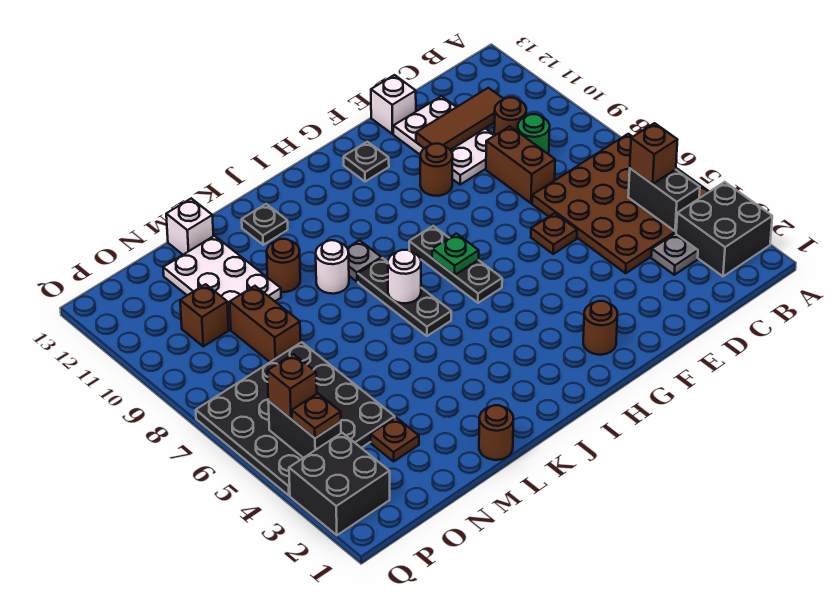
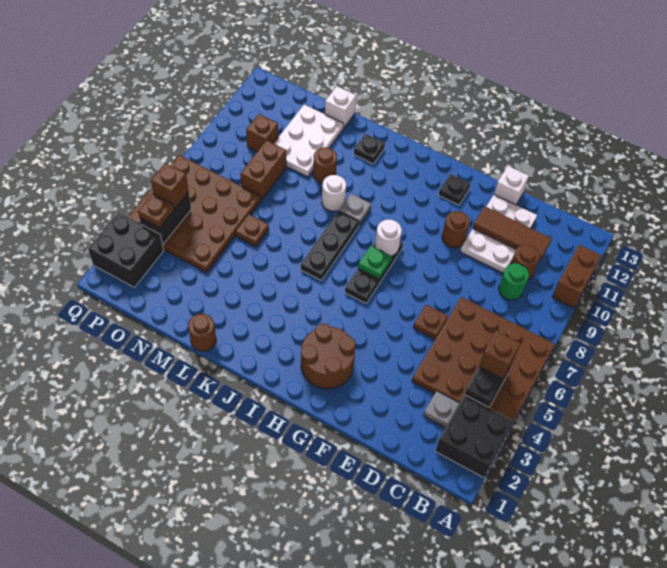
brown 1x2 brick [486,126,555,203] -> brown 1x2 brick moved to [552,245,601,308]
brown 1x1 round brick [583,301,618,355] -> brown 2x2 round brick [301,324,356,389]
white 1x1 round brick [388,250,421,303] -> white 1x1 round brick moved to [375,220,402,256]
brown 1x1 plate [371,417,419,461] -> brown 1x1 plate moved to [235,214,269,247]
black 4x4 plate [196,342,395,495] -> brown 4x4 plate [128,155,261,272]

